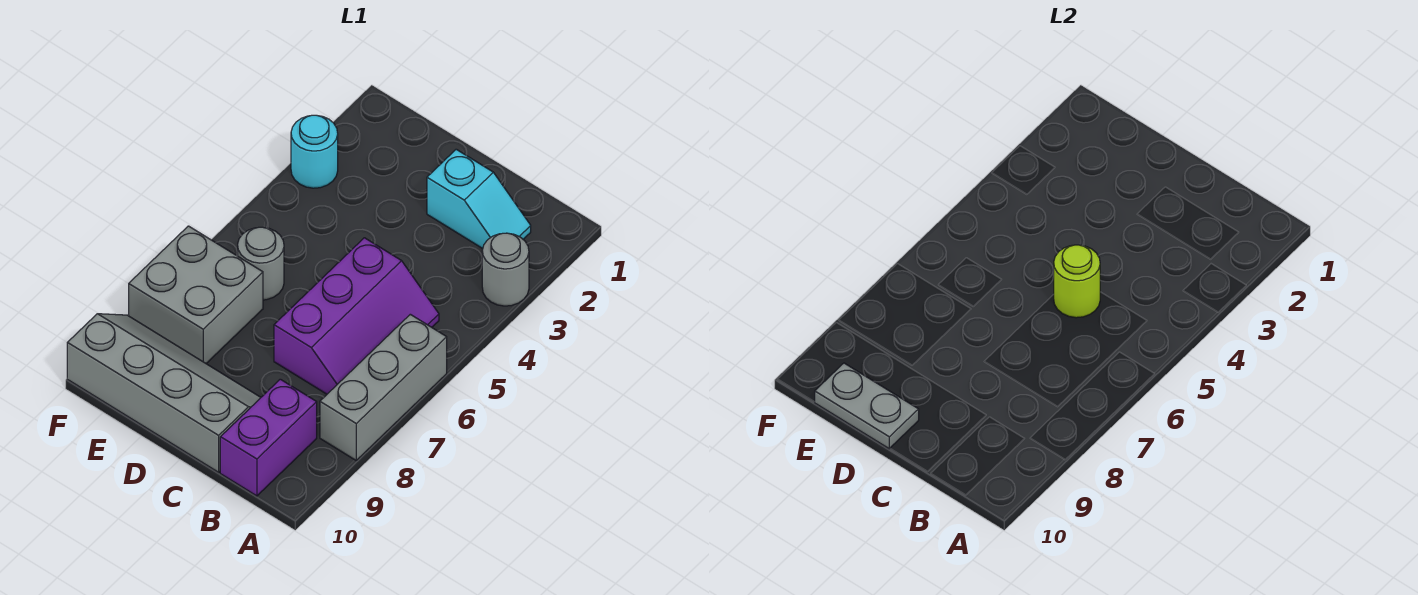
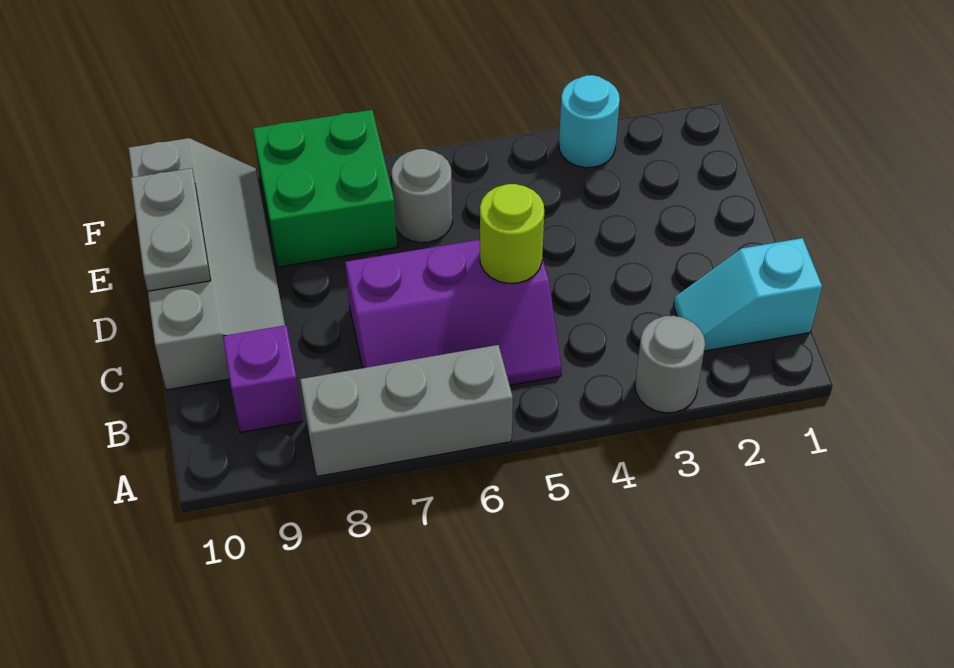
cyan 1x2 slope [427,149,531,249] -> cyan 1x2 slope turned to [673,238,822,351]
purple 1x2 brick [220,379,317,496] -> purple 1x1 brick [223,325,303,433]
grey 2x2 brick [129,226,263,363] -> green 2x2 brick [253,110,397,267]

